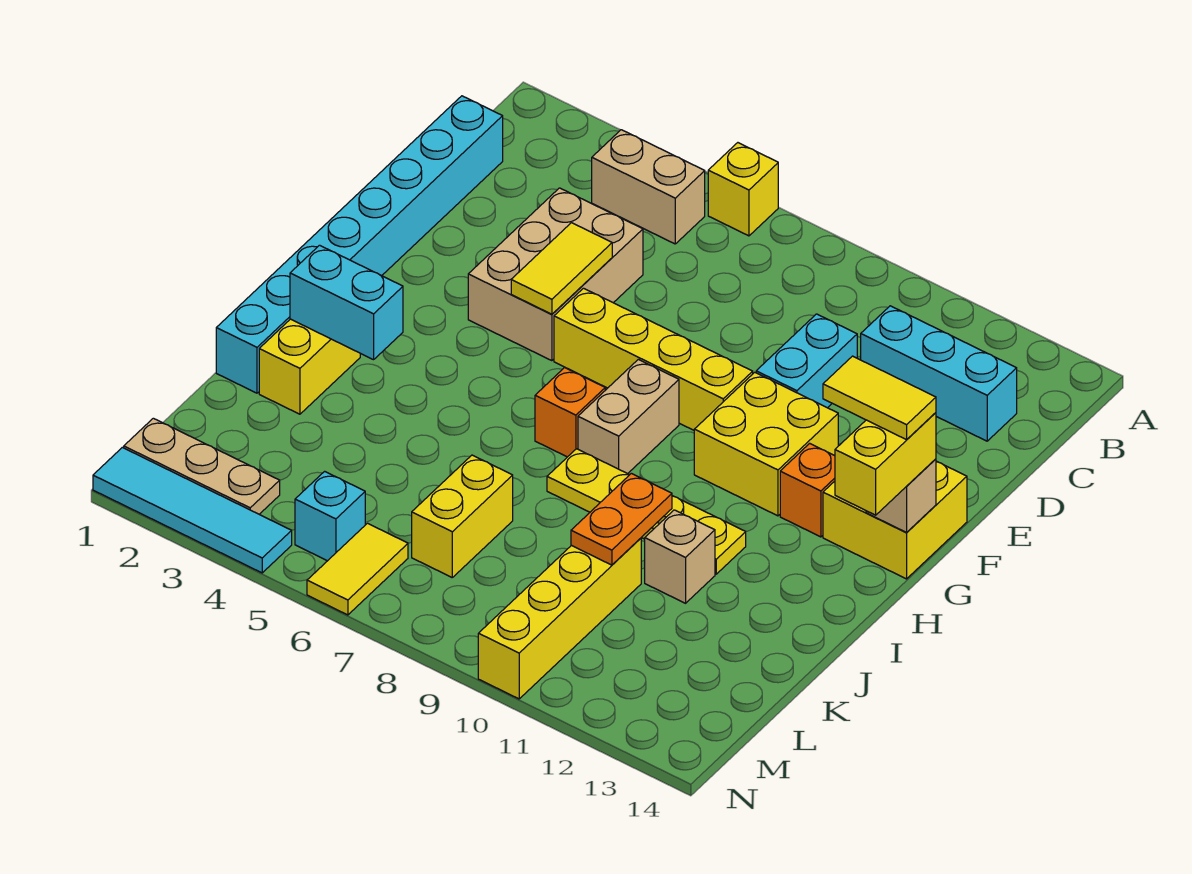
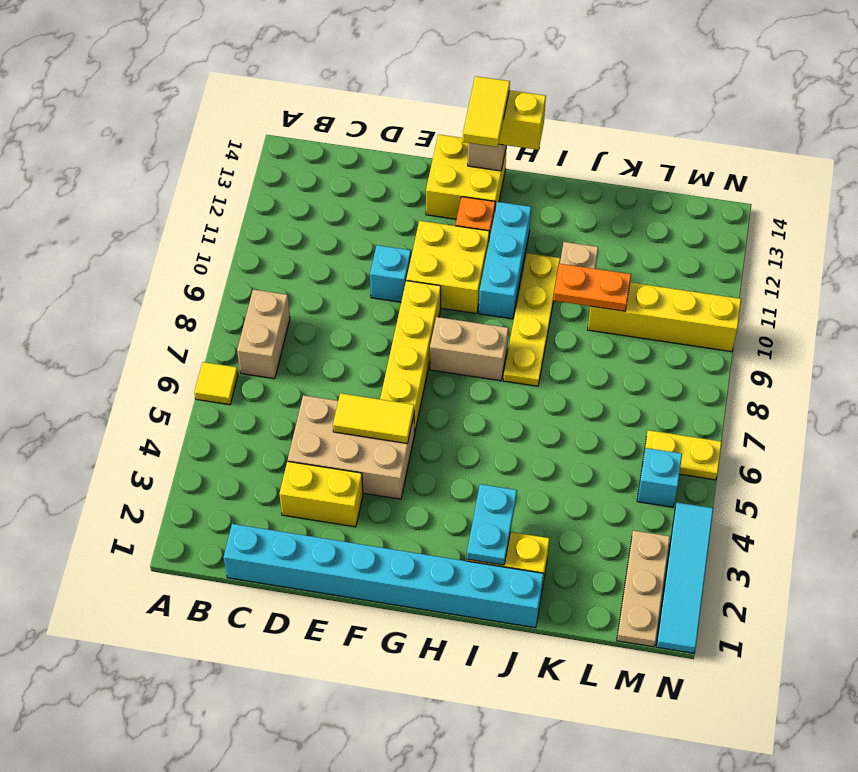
yellow 1x1 brick [708,143,778,236] -> yellow 1x1 tile [194,362,238,405]
tan 1x2 brick [592,130,705,244] -> tan 1x2 brick moved to [237,290,290,379]
cyan 1x3 brick [861,306,1017,441] -> cyan 1x3 brick moved to [479,202,531,319]
cyan 1x2 brick [756,314,857,408] -> cyan 1x1 brick [370,245,411,302]
orange 1x1 brick [535,367,605,457] -> none
cyan 1x2 brick [290,245,403,360] -> cyan 1x2 plate [467,484,517,565]
yellow 1x2 brick [412,455,513,577] -> yellow 1x2 brick moved to [280,461,363,527]
yellow 1x2 tile [307,523,408,615] -> yellow 1x2 plate [644,430,722,480]

